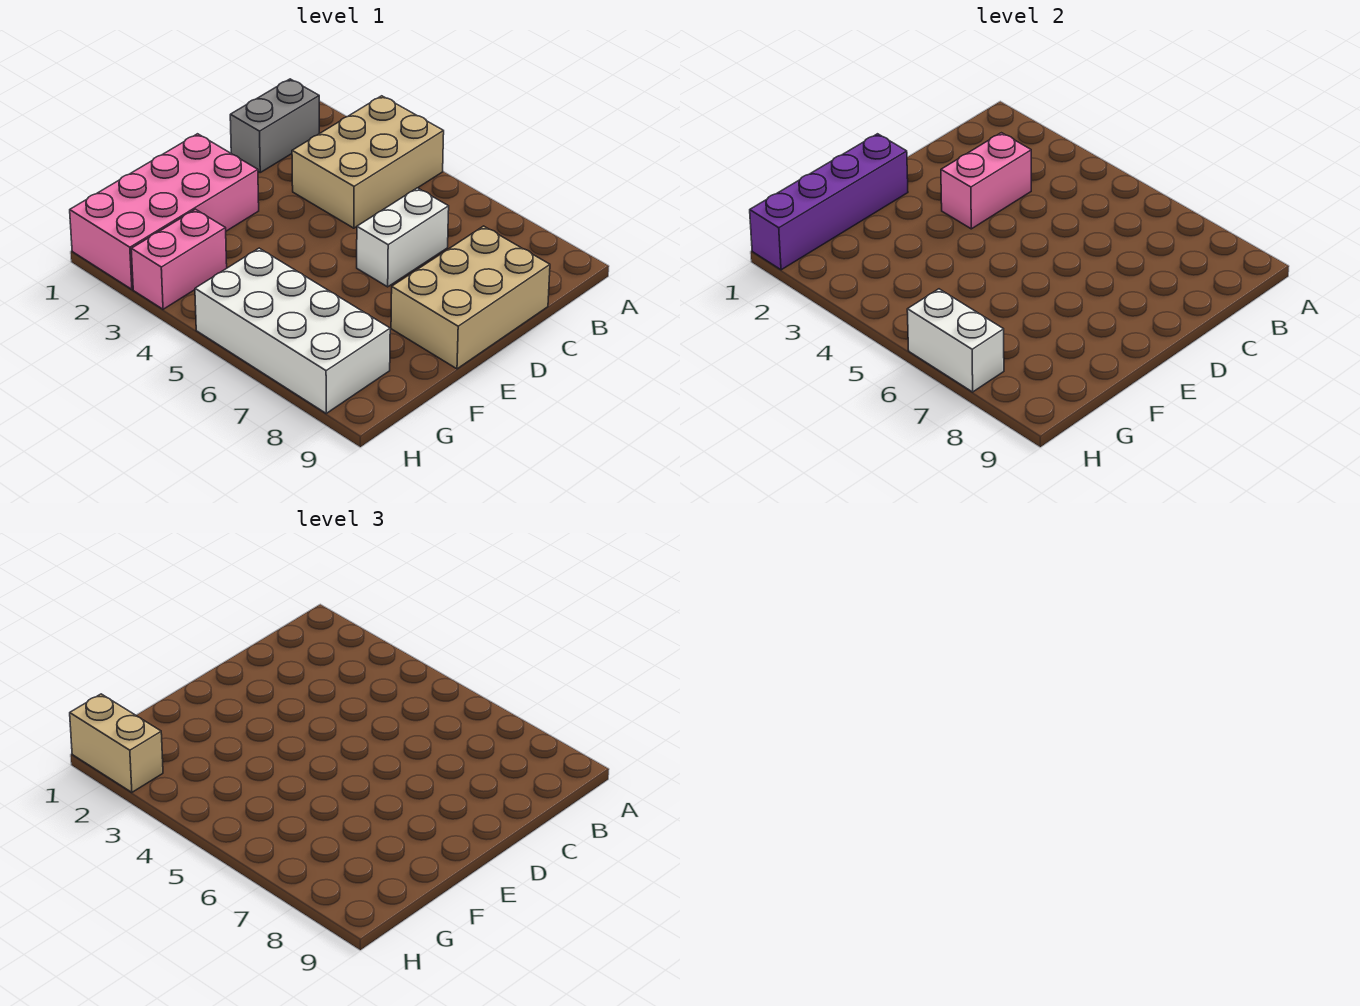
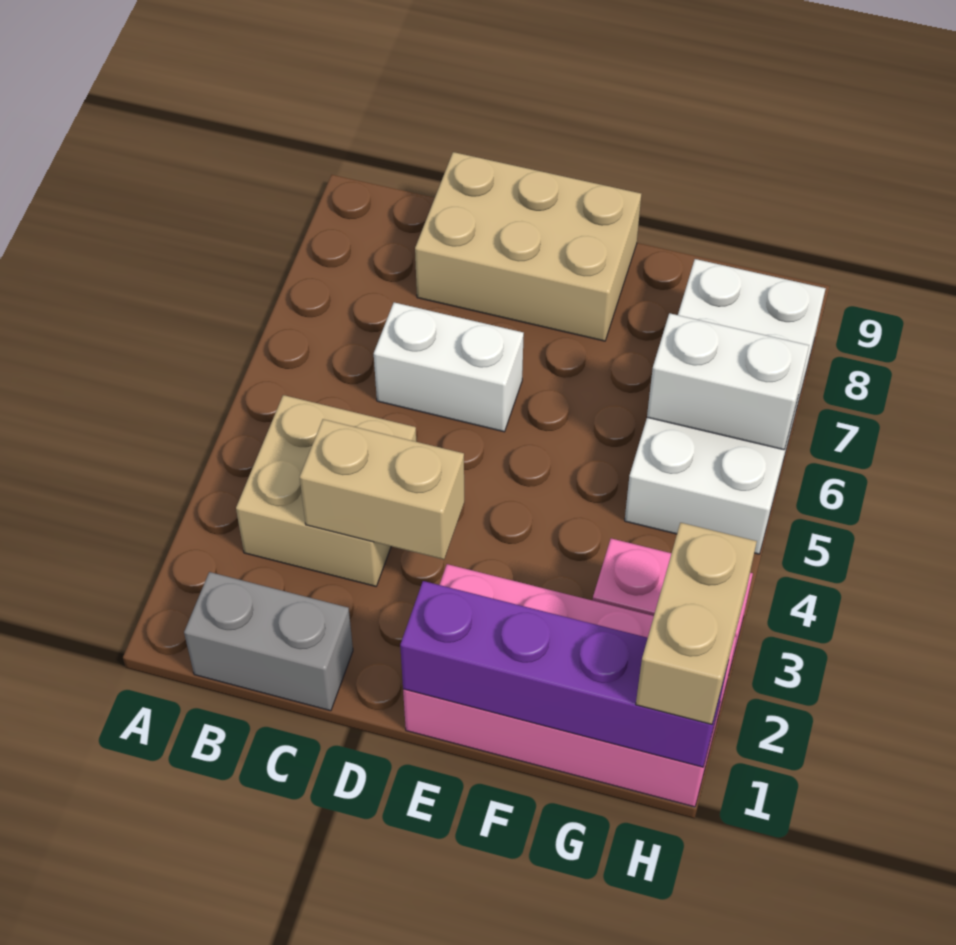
tan 2x3 brick [292,96,444,228] -> tan 2x2 brick [236,395,416,586]
pink 1x2 brick [941,133,1031,229] -> tan 1x2 brick [300,419,464,559]
white 1x2 brick [907,289,1004,392] -> white 1x2 brick turned to [647,313,809,450]

